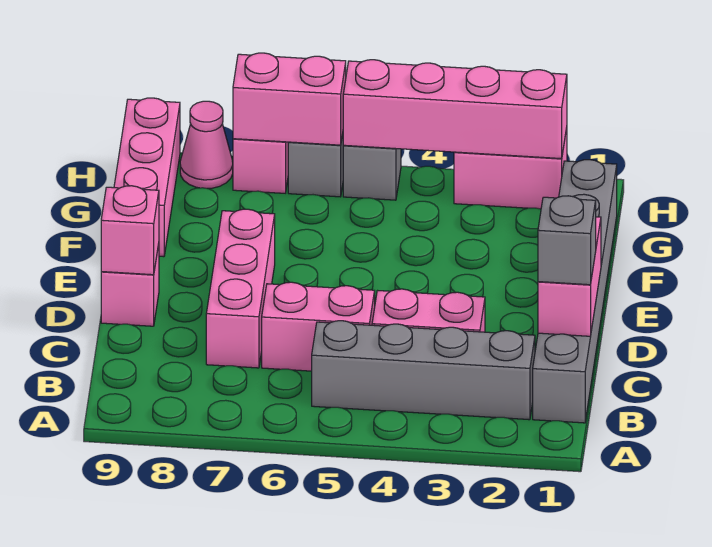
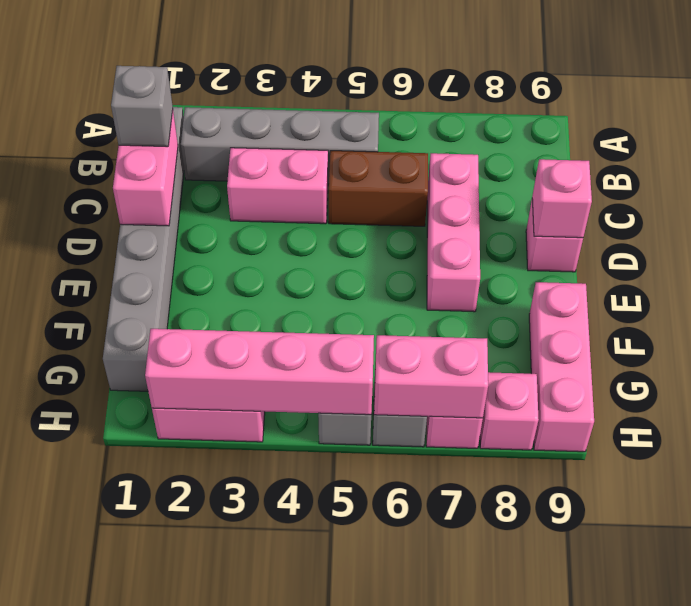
pink 1x2 brick [262,282,375,371] -> brown 1x2 brick [329,151,428,226]
pink 1x1 cone [180,101,233,188] -> pink 1x1 brick [480,372,539,450]

